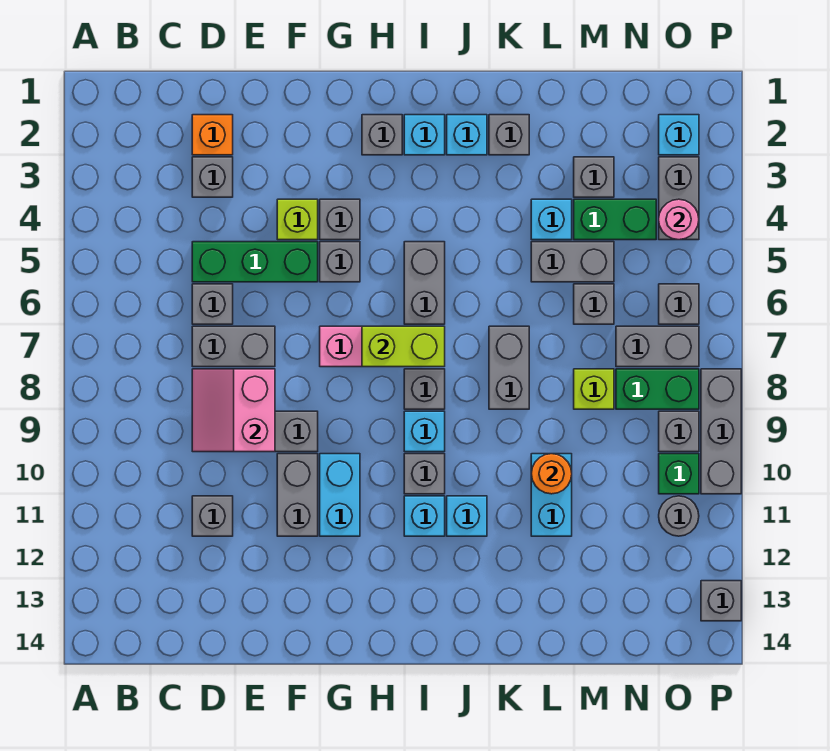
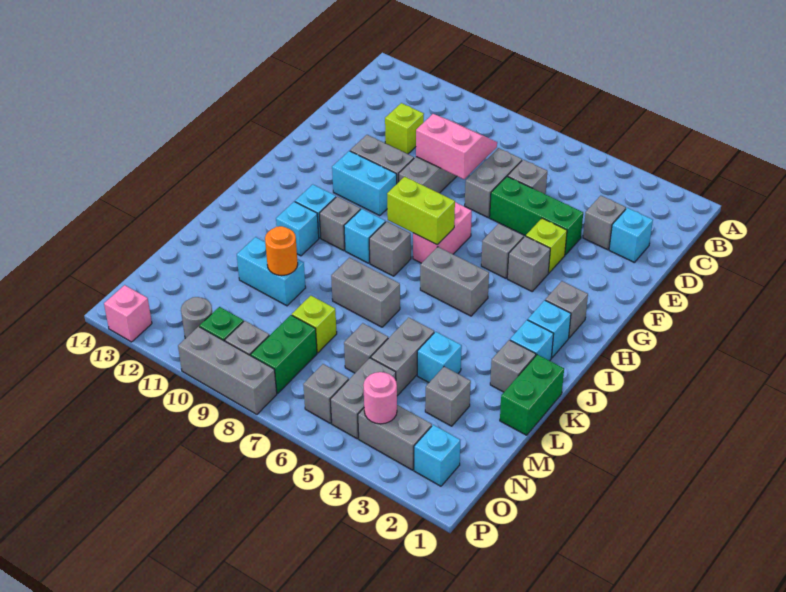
orange 1x1 brick [192,115,233,155] -> cyan 1x1 brick [609,208,653,263]
green 1x3 brick [192,242,318,282] -> green 1x3 brick turned to [490,176,583,255]
grey 1x1 brick [192,496,233,536] -> lime 1x1 brick [385,103,424,154]
lime 1x2 brick [362,326,445,367] -> lime 1x2 brick turned to [387,177,455,245]
green 1x2 brick [574,199,656,240] -> green 1x2 brick moved to [500,355,564,435]
grey 1x2 brick [616,326,699,367] -> grey 1x2 brick moved to [330,358,396,439]
grey 1x1 brick [701,581,741,621] -> pink 1x1 brick [104,285,152,342]

